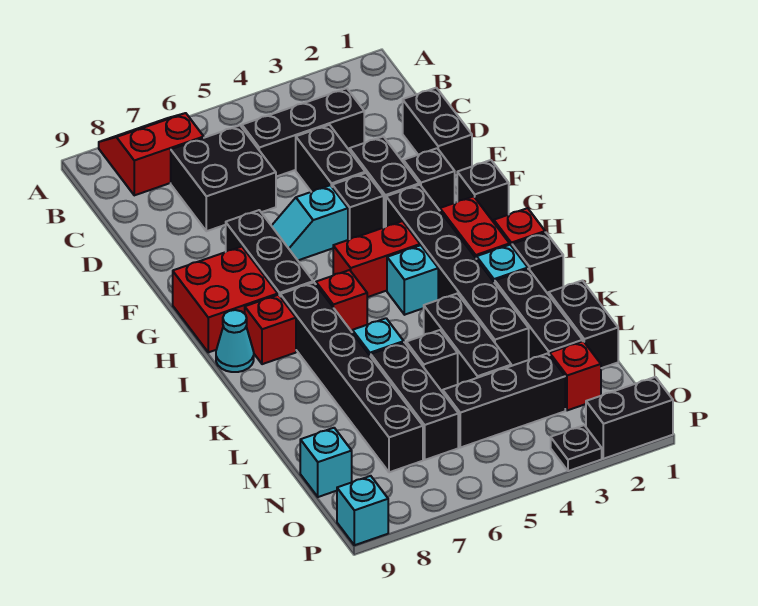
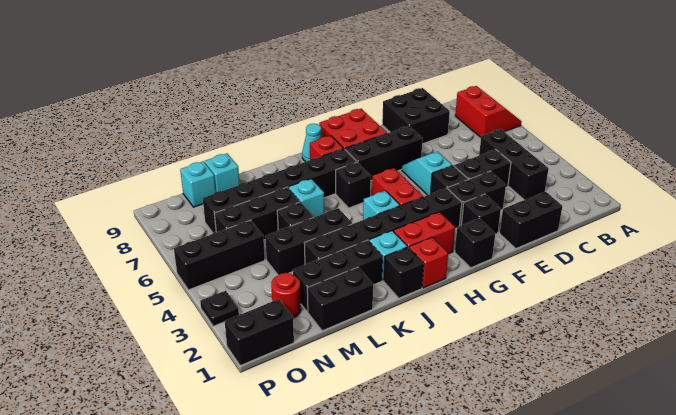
black 2x2 brick [171,126,276,231] -> black 2x2 brick moved to [382,88,450,144]
red 1x1 brick [316,270,367,332] -> black 1x1 brick [336,162,371,208]
red 1x1 brick [550,341,601,410] -> red 1x1 round brick [271,273,301,318]
black 1x3 brick [443,353,565,448] -> black 1x3 brick turned to [174,220,265,290]
black 1x2 brick [586,377,673,459] -> black 1x2 brick turned to [225,299,294,366]
cyan 1x1 brick [337,476,388,545] -> cyan 1x1 brick moved to [205,153,240,192]

